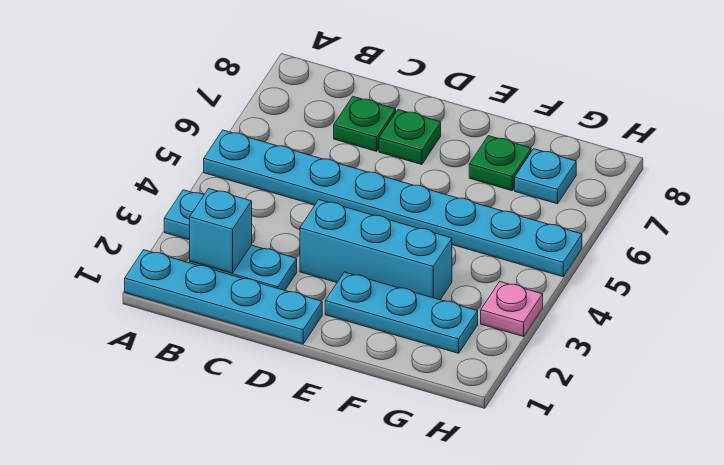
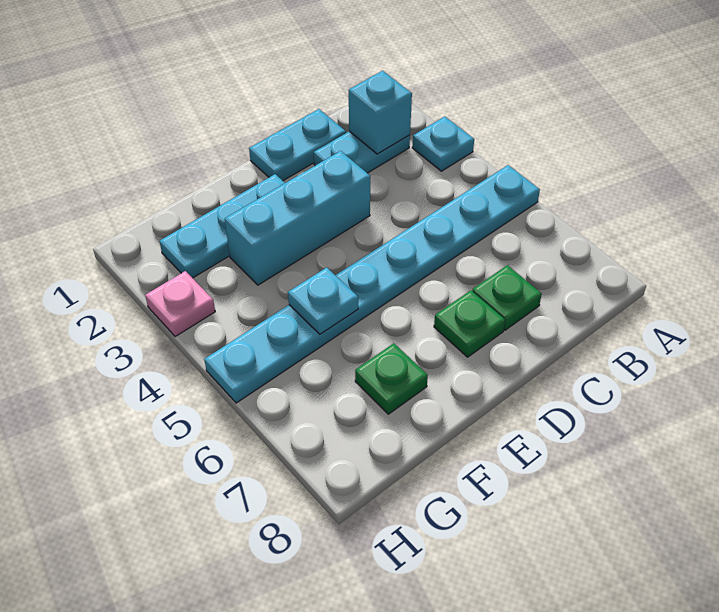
cyan 1x4 plate [125,250,322,344] -> cyan 1x2 plate [249,109,346,181]
cyan 1x1 plate [515,149,576,204] -> cyan 1x1 plate moved to [288,267,358,334]

